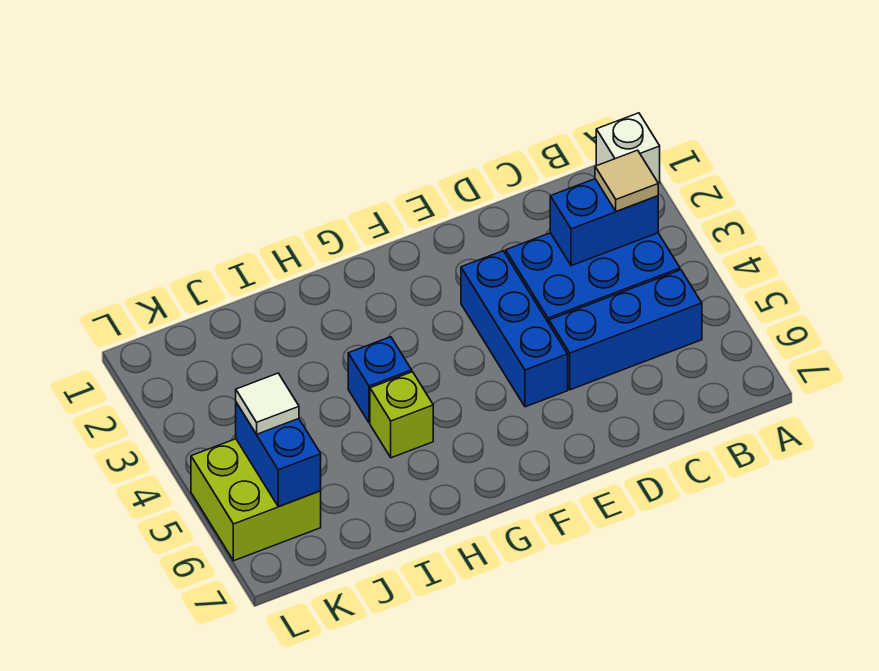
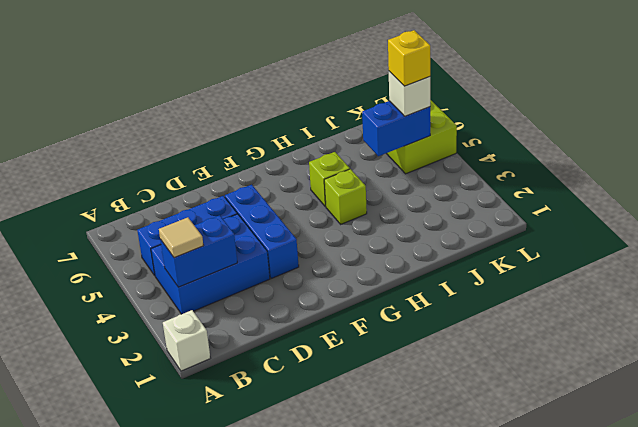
blue 1x1 brick [348,337,412,423] -> lime 1x1 brick [324,169,367,224]
blue 1x2 brick [236,402,321,506] -> blue 1x2 brick turned to [362,101,430,156]
white 1x1 tile [236,373,299,434] -> white 1x1 brick [389,71,430,116]
none -> yellow 1x1 brick [388,30,430,86]

